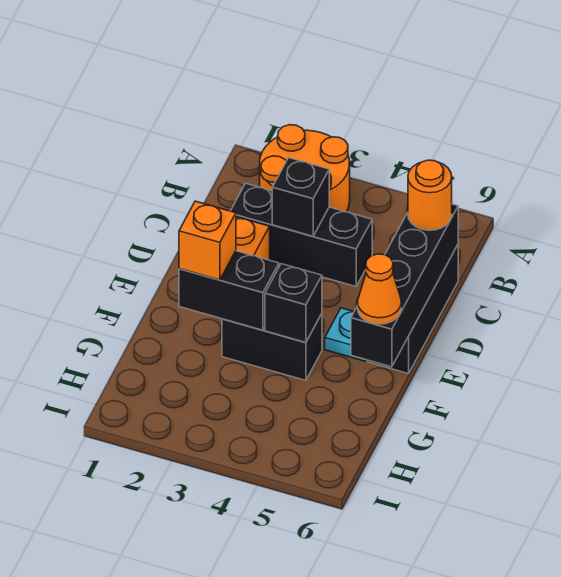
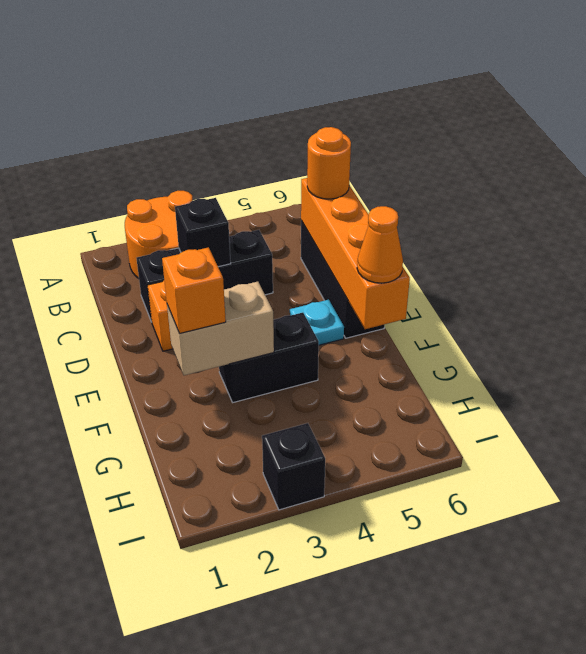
black 1x4 brick [351,204,458,367] -> orange 1x4 brick [301,178,410,329]
black 1x2 brick [179,251,279,330] -> tan 1x2 brick [167,282,274,375]
black 1x1 brick [265,264,322,343] -> black 1x1 brick moved to [262,423,326,510]

